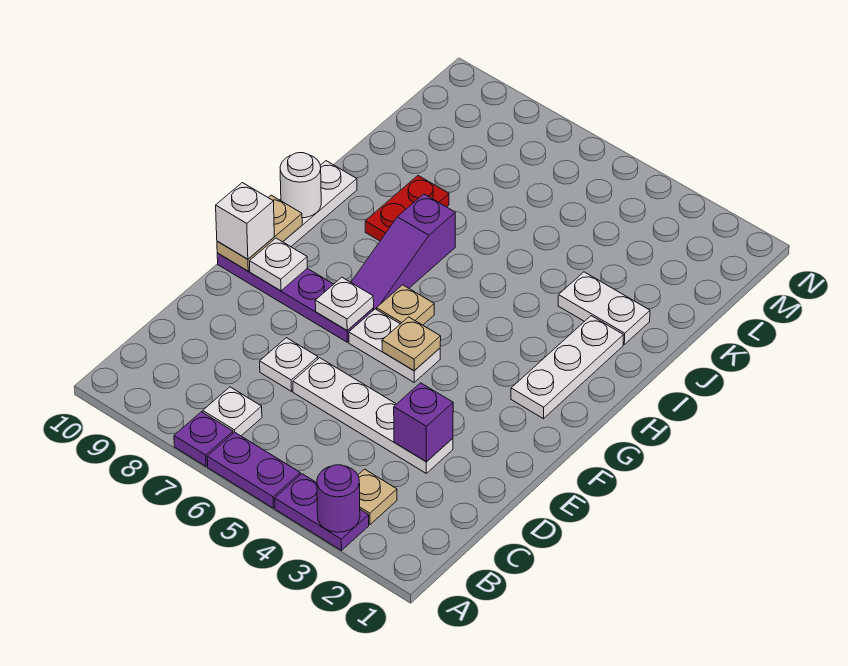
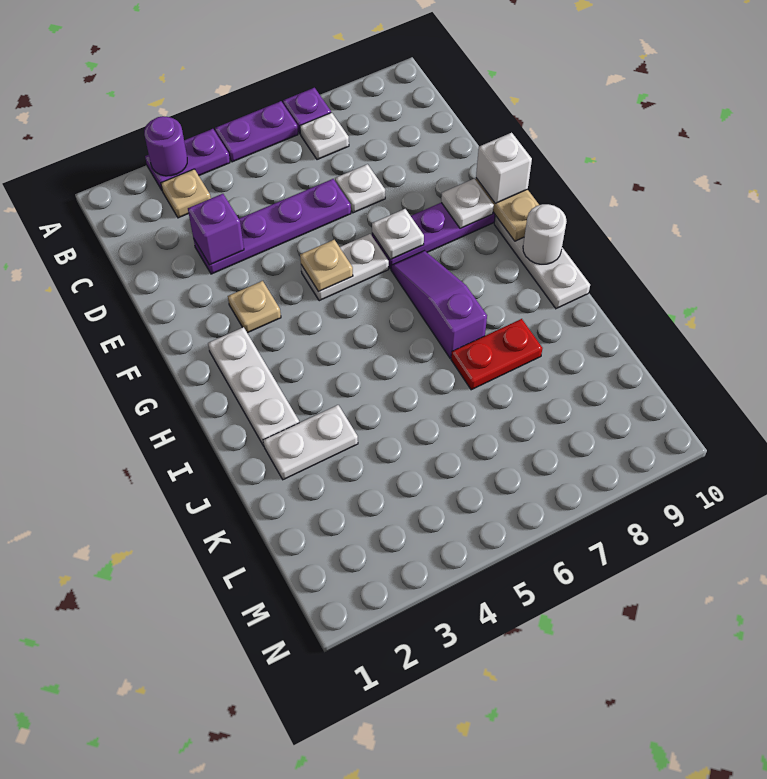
white 1x4 plate [293,358,453,473] -> purple 1x4 plate [194,179,351,274]
tan 1x1 plate [376,285,434,325] -> tan 1x1 plate moved to [228,281,281,333]
red 1x2 plate [365,176,449,241] -> red 1x2 plate turned to [451,319,543,390]

